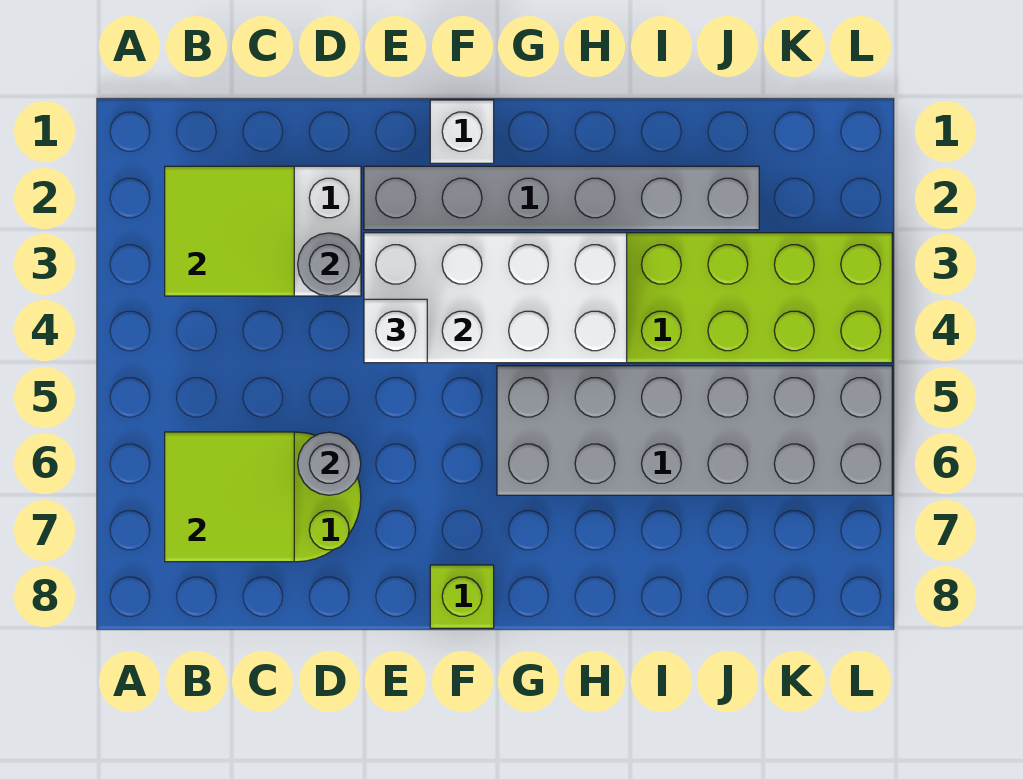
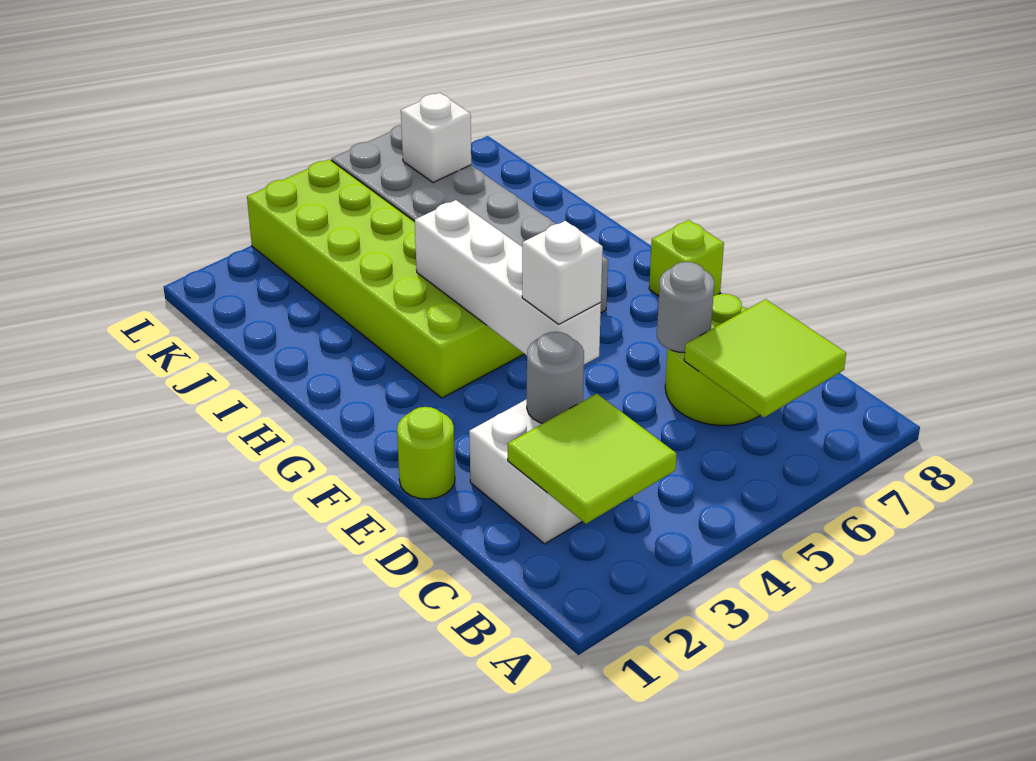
none -> lime 1x1 round brick [397,407,455,499]
grey 1x6 brick [364,166,759,230] -> none
white 2x4 brick [364,233,627,363] -> white 1x4 brick [415,200,601,364]
white 1x1 brick [430,100,494,163] -> white 1x1 brick moved to [401,93,471,182]

